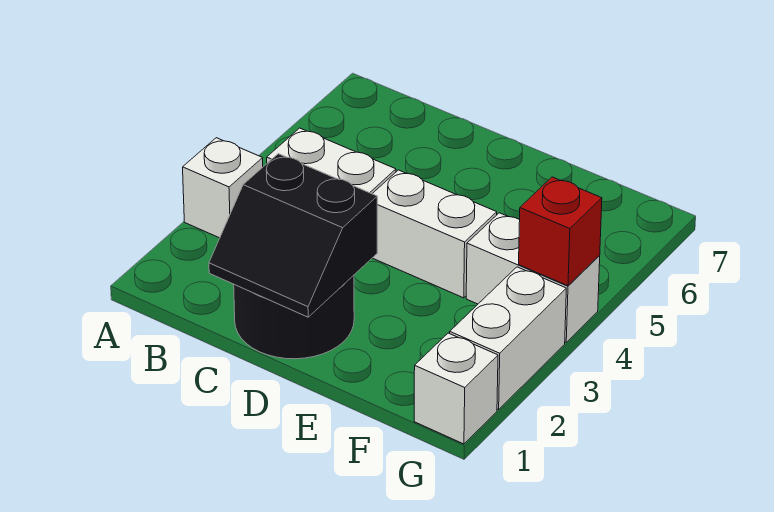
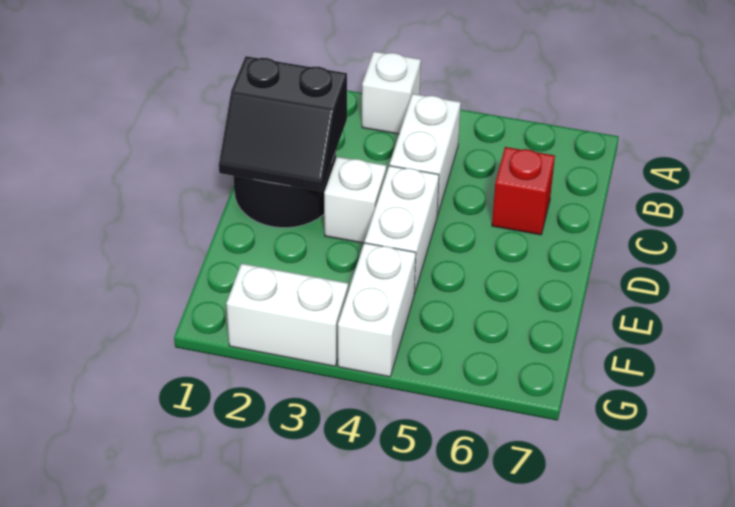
black 2x2 slope [209,154,377,317] -> black 2x2 slope turned to [219,56,347,191]
white 1x1 brick [414,333,498,444] -> white 1x1 brick moved to [324,157,386,243]
red 1x1 brick [519,177,602,286] -> red 1x1 brick moved to [492,147,555,235]

